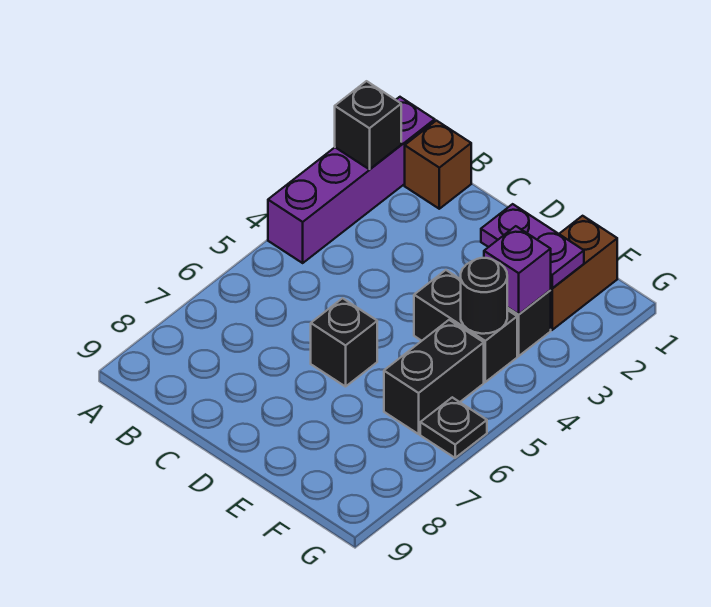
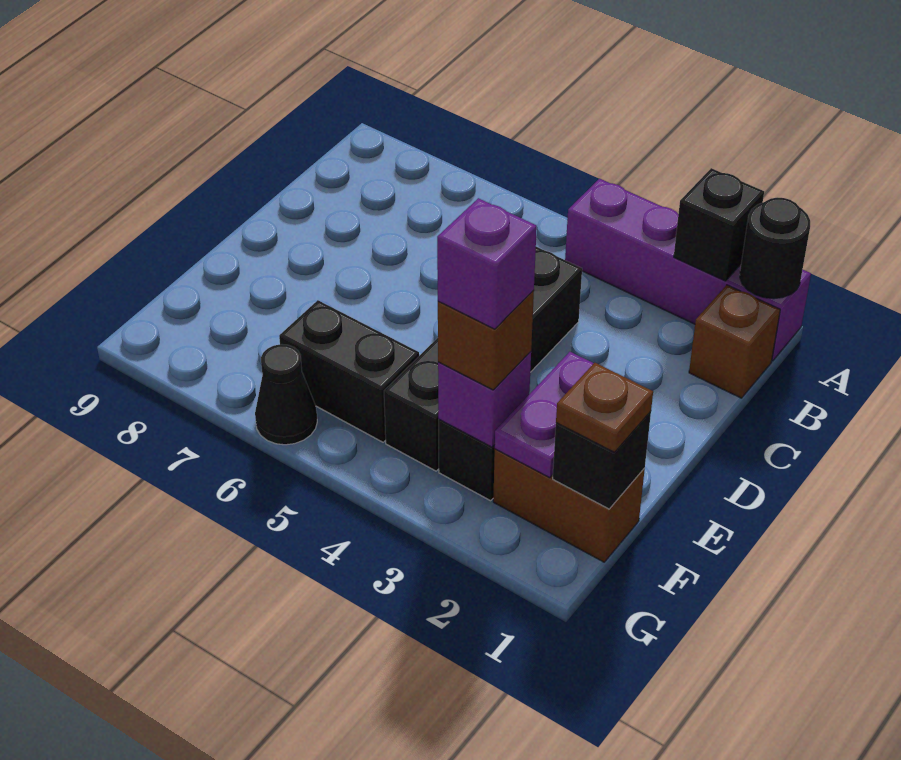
black 1x1 brick [311,298,377,387] -> black 1x1 brick moved to [553,411,651,509]
black 1x2 brick [414,270,517,382] -> black 1x4 brick [384,247,582,471]
none -> brown 1x1 plate [556,363,653,452]
none -> brown 1x1 brick [438,290,534,390]
none -> purple 1x1 brick [437,198,537,329]
black 1x1 round brick [461,258,507,334] -> black 1x1 round brick moved to [740,198,810,299]
black 1x1 plate [420,397,487,458] -> black 1x1 cone [255,344,317,445]

